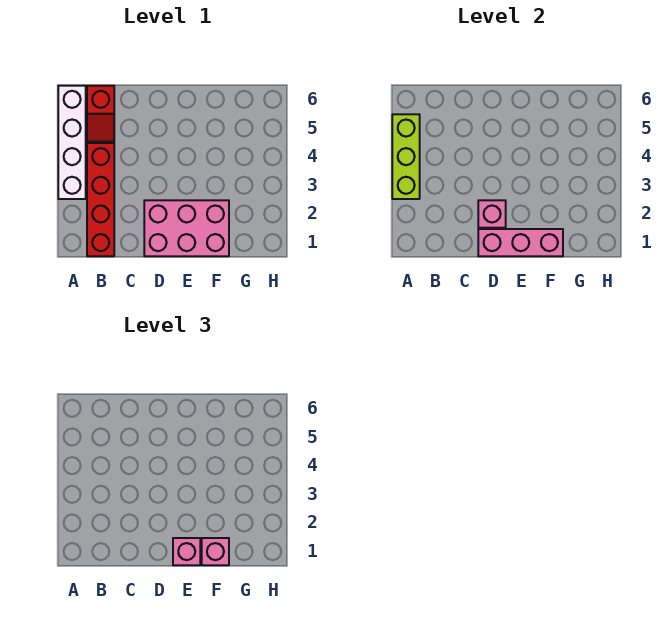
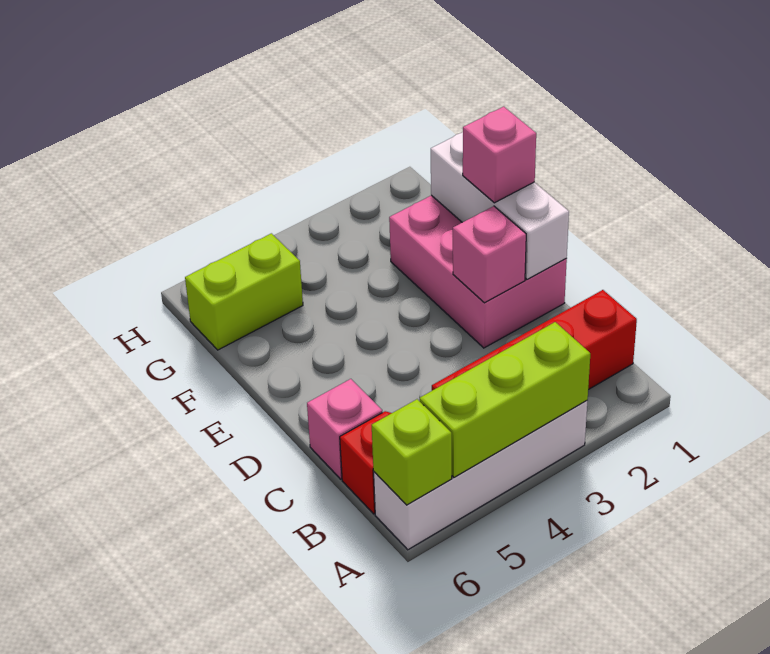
none -> lime 1x1 brick [372,399,452,505]
pink 1x3 brick [478,229,563,256] -> white 1x3 brick [431,132,569,279]
pink 1x1 brick [202,538,229,565] -> pink 1x1 brick moved to [307,379,382,479]
none -> lime 1x2 brick [185,233,303,350]

